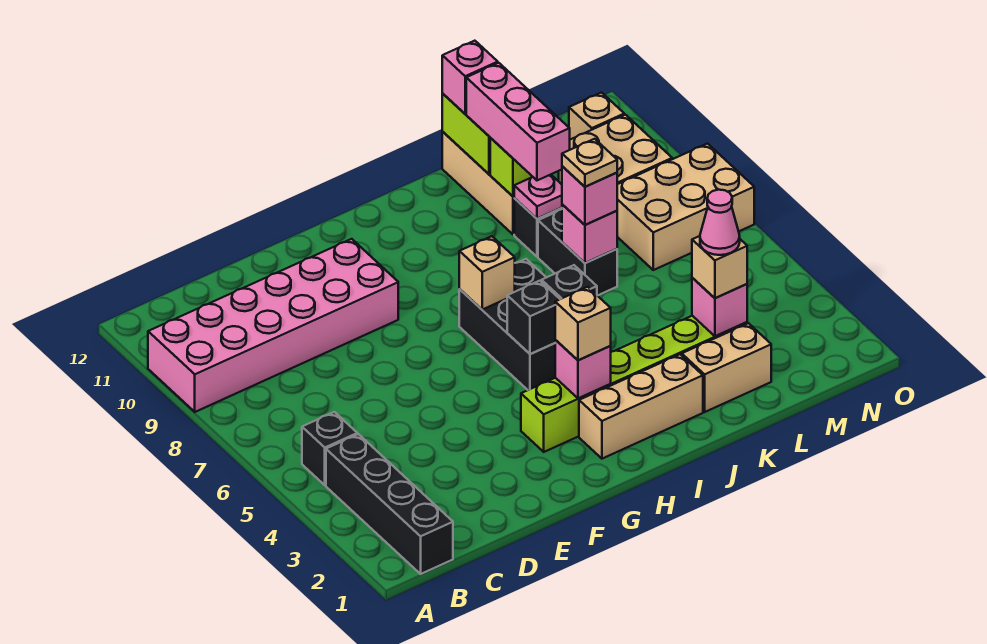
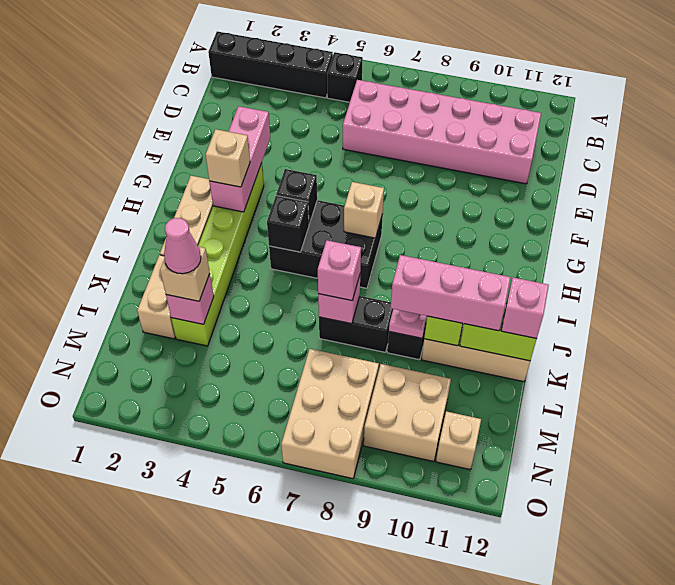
pink 2x6 brick [148,239,398,412] -> pink 2x6 brick turned to [343,80,541,184]
pink 1x1 brick [555,340,611,398] -> pink 1x3 brick [209,106,270,212]
tan 1x1 plate [562,139,617,187] -> none

